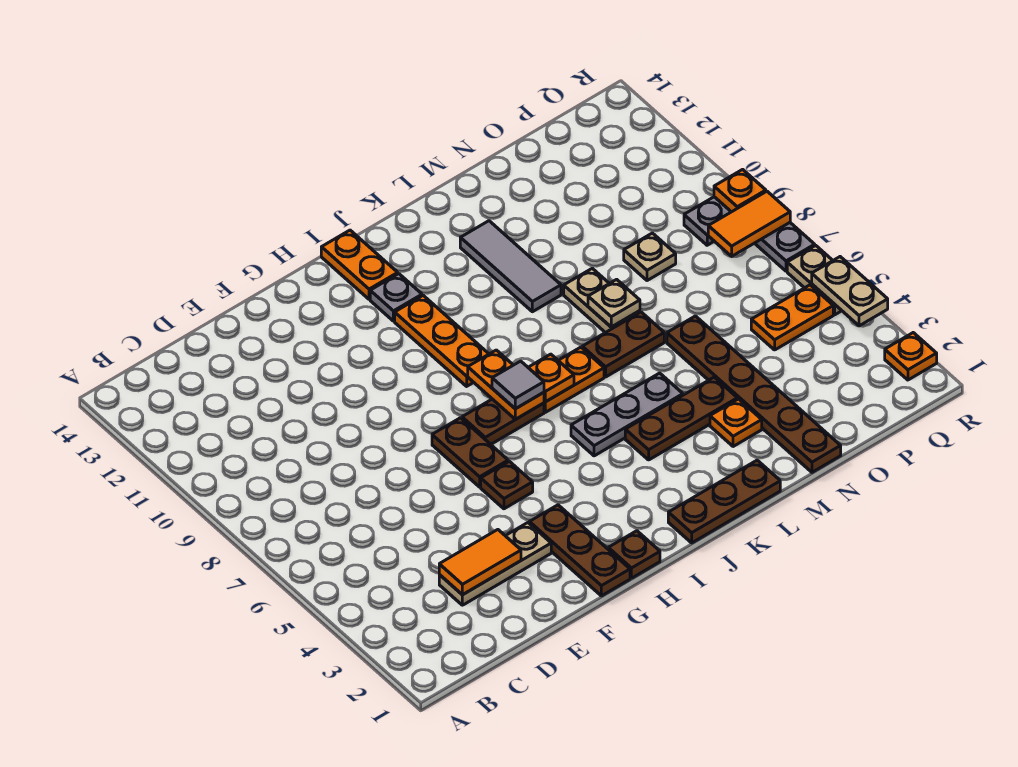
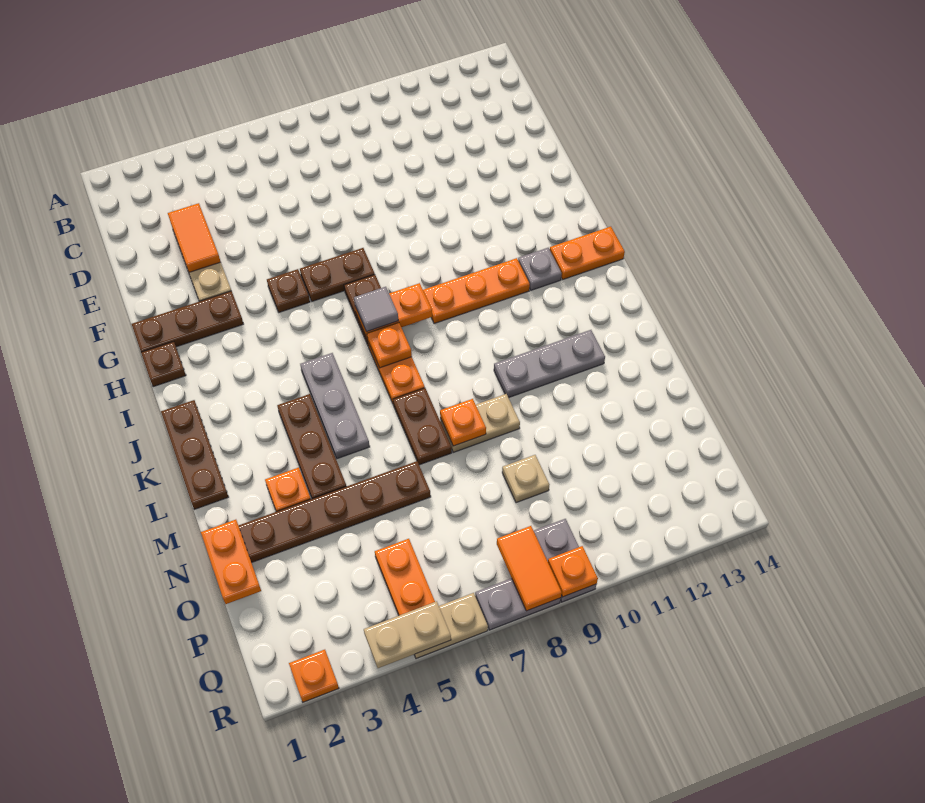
grey 1x3 tile [460,221,561,312] -> grey 1x3 plate [494,330,605,398]
tan 1x1 plate [588,279,640,327] -> orange 1x1 plate [440,399,486,446]
none -> orange 1x2 plate [201,520,261,604]

